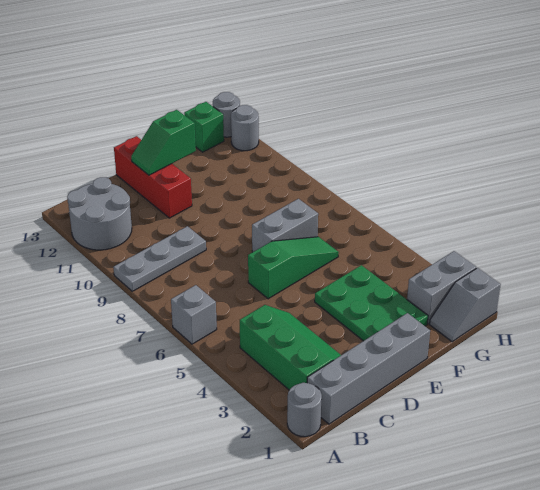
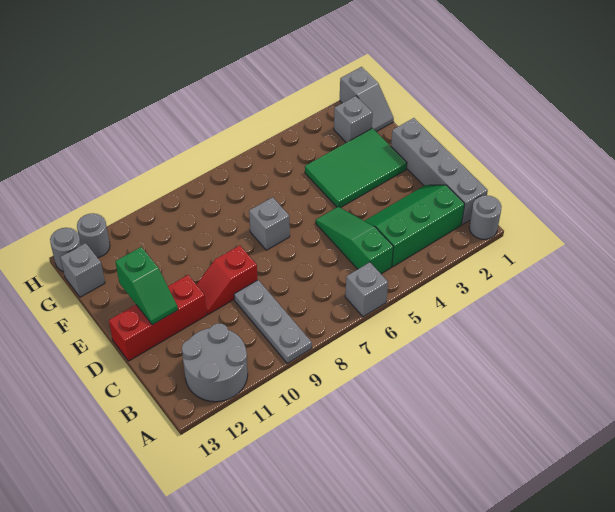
green 1x3 slope [248,237,339,299] -> green 1x3 slope moved to [316,207,393,274]
none -> red 1x2 slope [196,245,257,314]
green 2x3 plate [315,265,428,341] -> green 2x3 tile [305,128,407,208]
grey 1x2 brick [252,199,318,252] -> grey 1x1 brick [249,197,290,250]
grey 1x2 brick [407,251,476,324] -> grey 1x1 brick [334,96,373,143]
green 1x1 brick [184,102,224,152] -> grey 1x1 brick [60,243,105,297]

